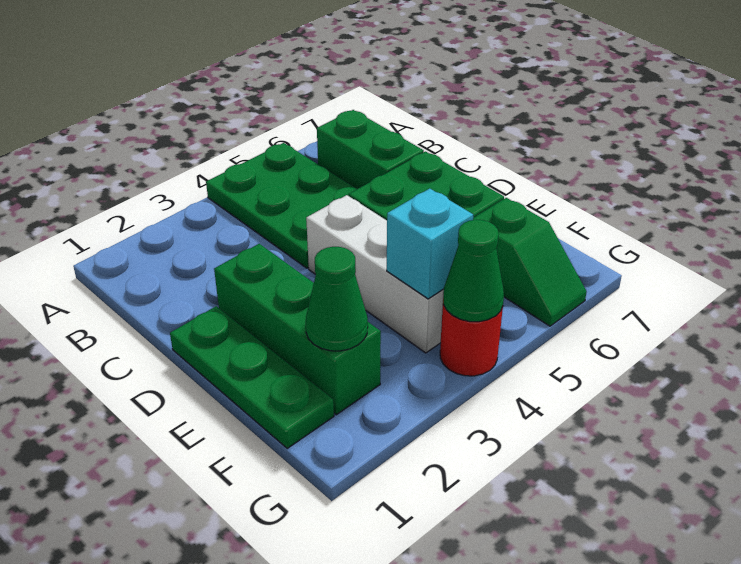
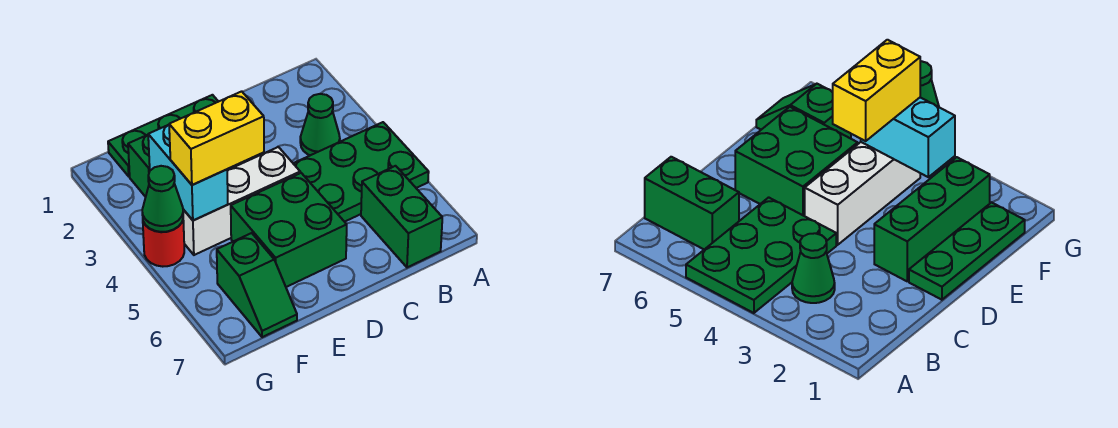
green 1x2 brick [317,110,424,189] -> green 1x2 brick turned to [361,166,442,267]
none -> yellow 1x2 brick [169,91,264,185]
green 1x1 cone [306,247,368,351] -> green 1x1 cone moved to [300,94,340,155]
cyan 1x1 brick [387,188,473,299] -> cyan 1x2 brick [148,125,228,221]
green 1x2 slope [473,198,587,326] -> green 1x2 slope turned to [217,233,297,337]

